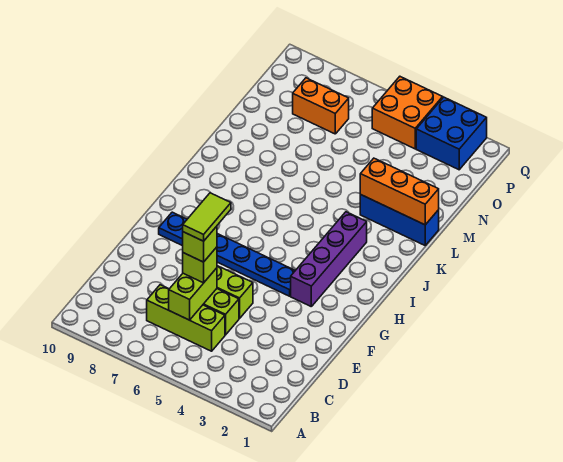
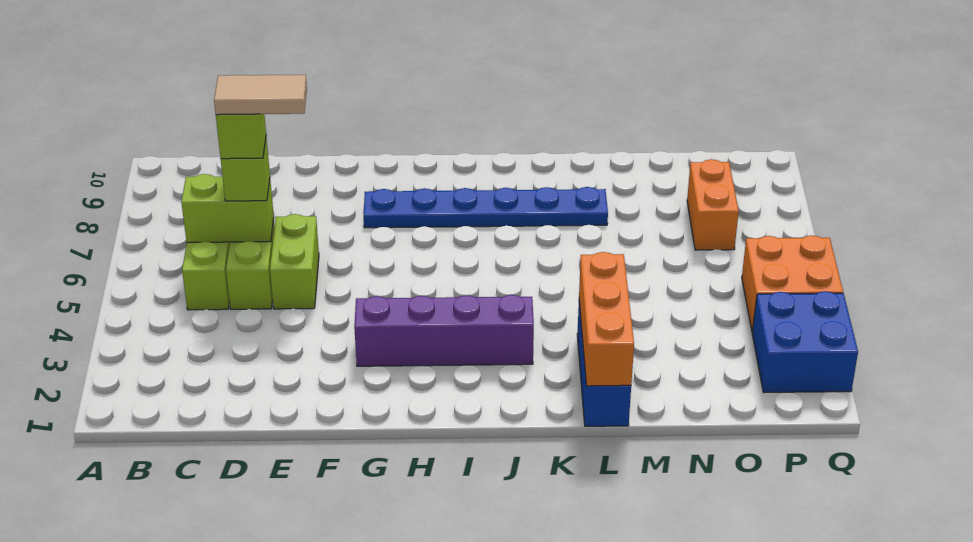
lime 1x2 tile [183,193,231,241] -> tan 1x2 tile [214,75,307,115]
blue 1x6 plate [159,212,295,296] -> blue 1x6 plate turned to [364,187,608,228]

